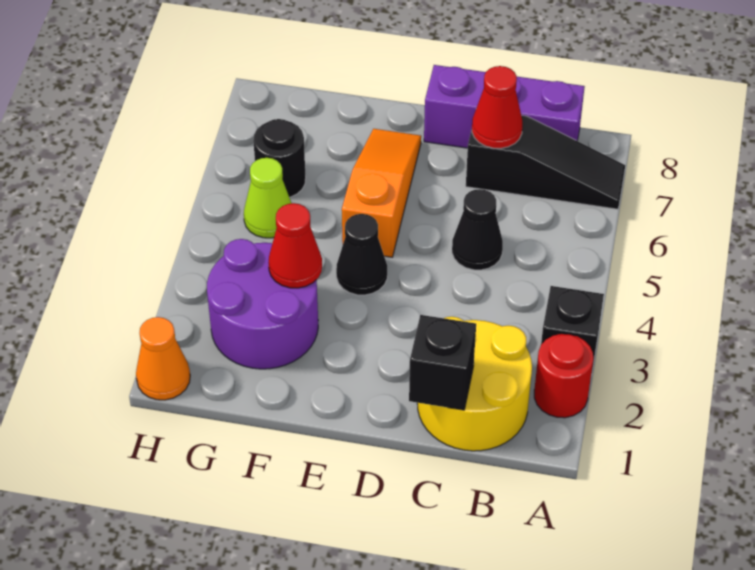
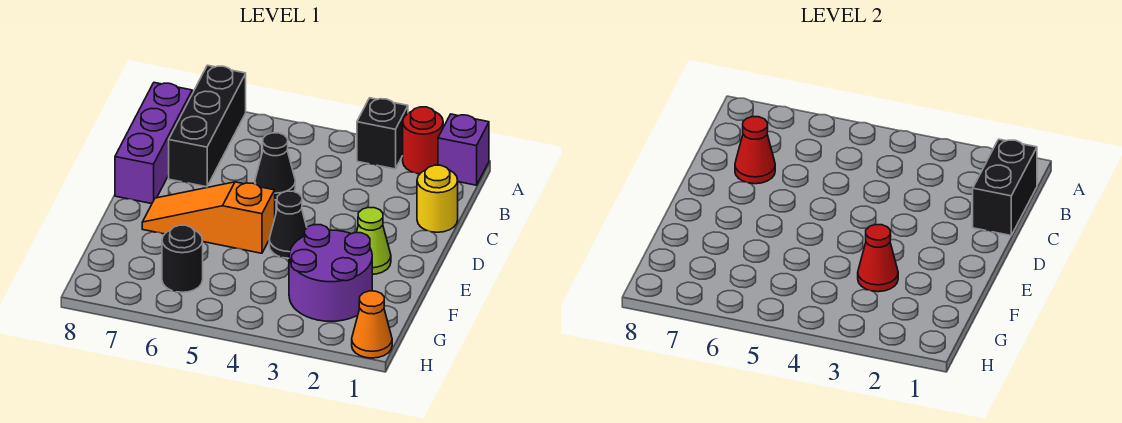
none -> purple 1x1 brick [438,114,489,185]
black 1x3 slope [466,115,625,209] -> black 1x3 brick [169,65,246,187]
yellow 2x2 round brick [417,317,532,451] -> yellow 1x1 round brick [417,165,458,232]
black 1x1 brick [409,315,476,410] -> black 1x2 brick [973,139,1037,235]
lime 1x1 cone [244,158,292,238] -> lime 1x1 cone moved to [356,207,391,274]

